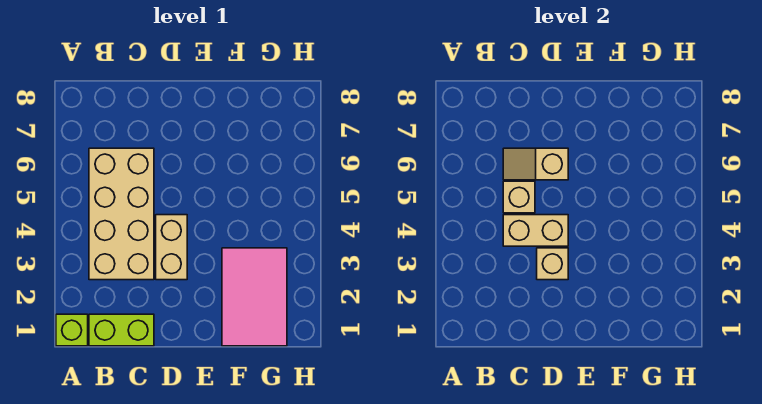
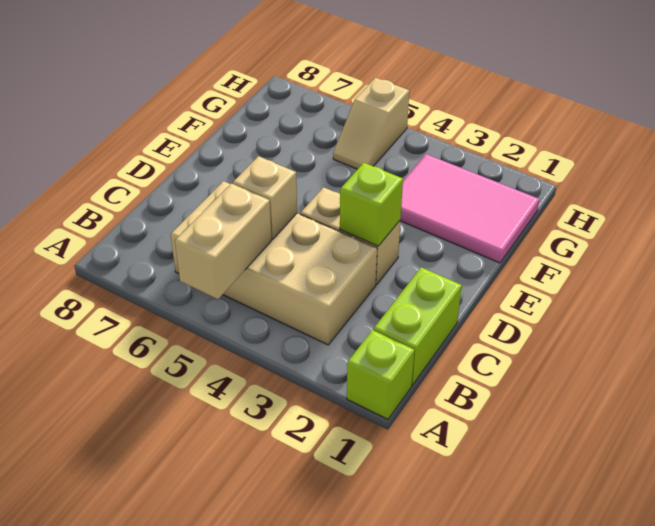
tan 1x2 brick [503,215,568,246] -> tan 1x2 brick moved to [175,184,272,299]
tan 1x2 slope [503,148,568,180] -> tan 1x2 slope moved to [333,78,409,169]
tan 1x1 brick [537,248,568,280] -> lime 1x1 brick [340,163,403,246]

